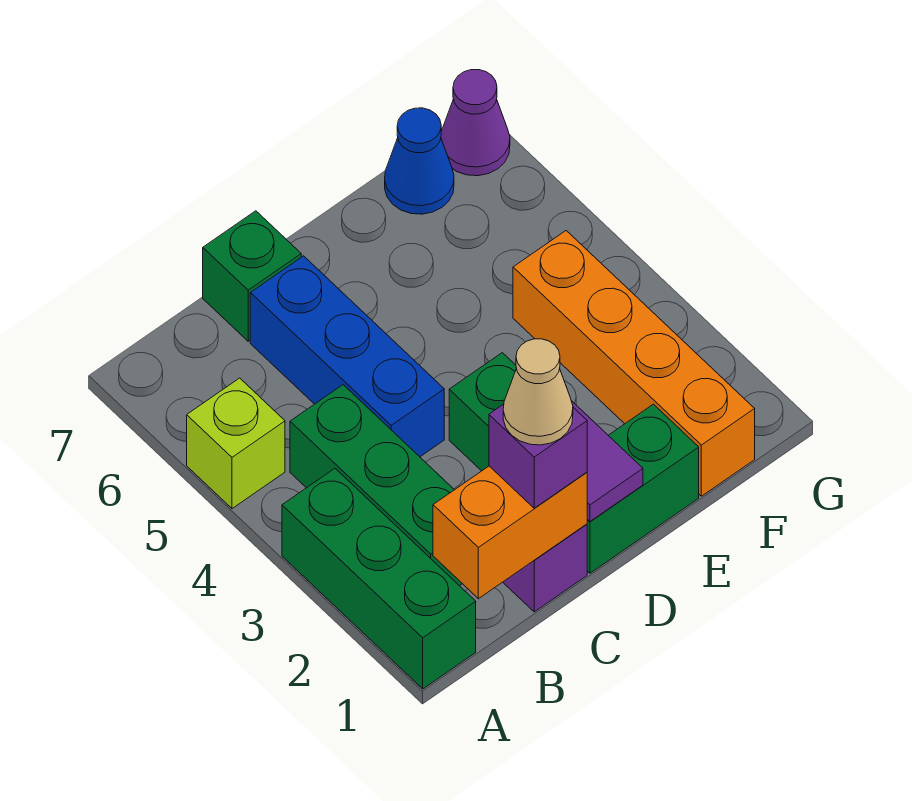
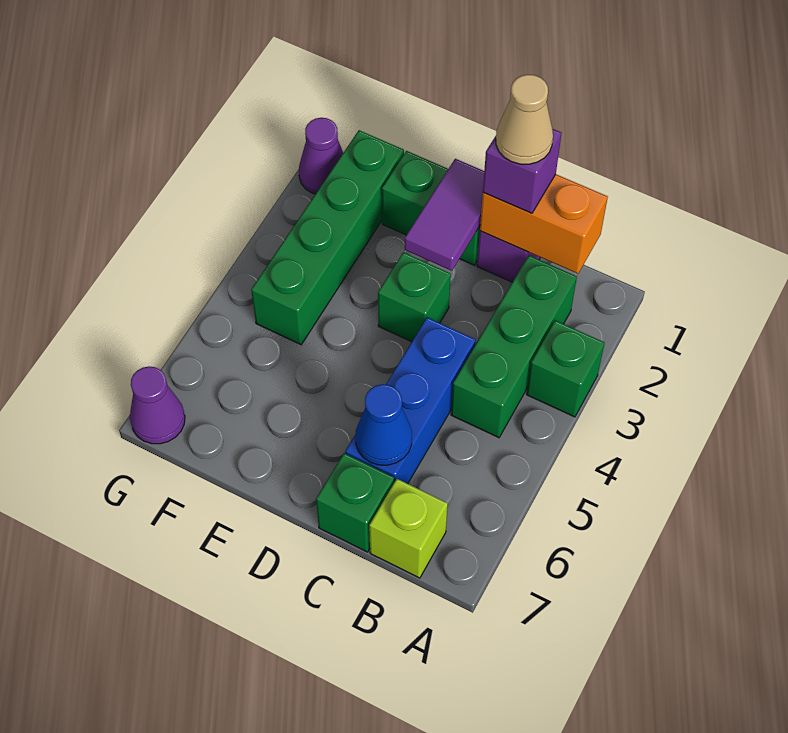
green 1x3 brick [282,469,476,689] -> green 1x1 brick [527,320,604,417]
lime 1x1 brick [187,378,285,509] -> lime 1x1 brick moved to [369,479,448,578]
orange 1x4 brick [513,231,755,496] -> green 1x4 brick [251,130,404,345]
blue 1x1 cone [385,108,454,214] -> blue 1x1 cone moved to [356,384,412,465]
none -> purple 1x1 cone [299,118,343,194]

